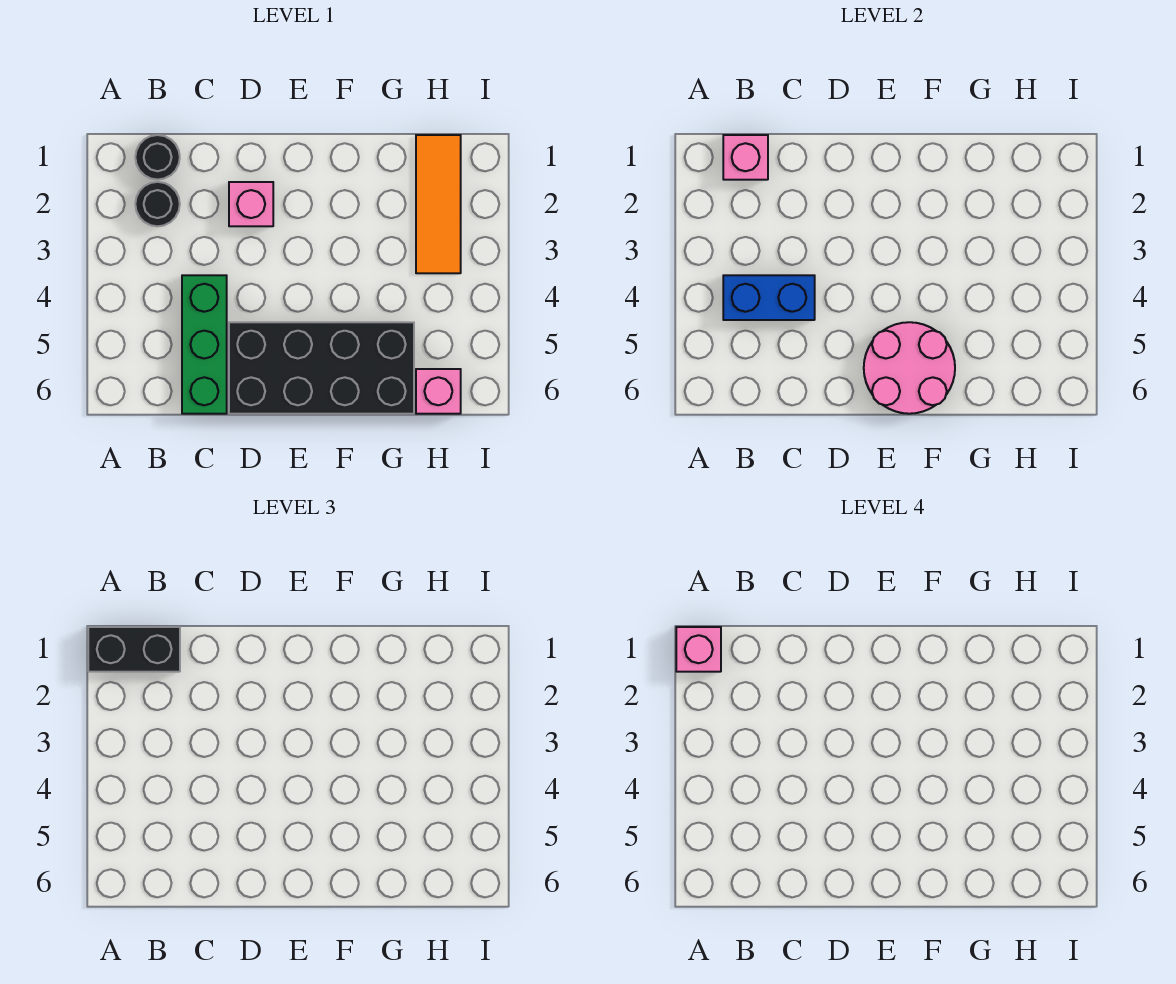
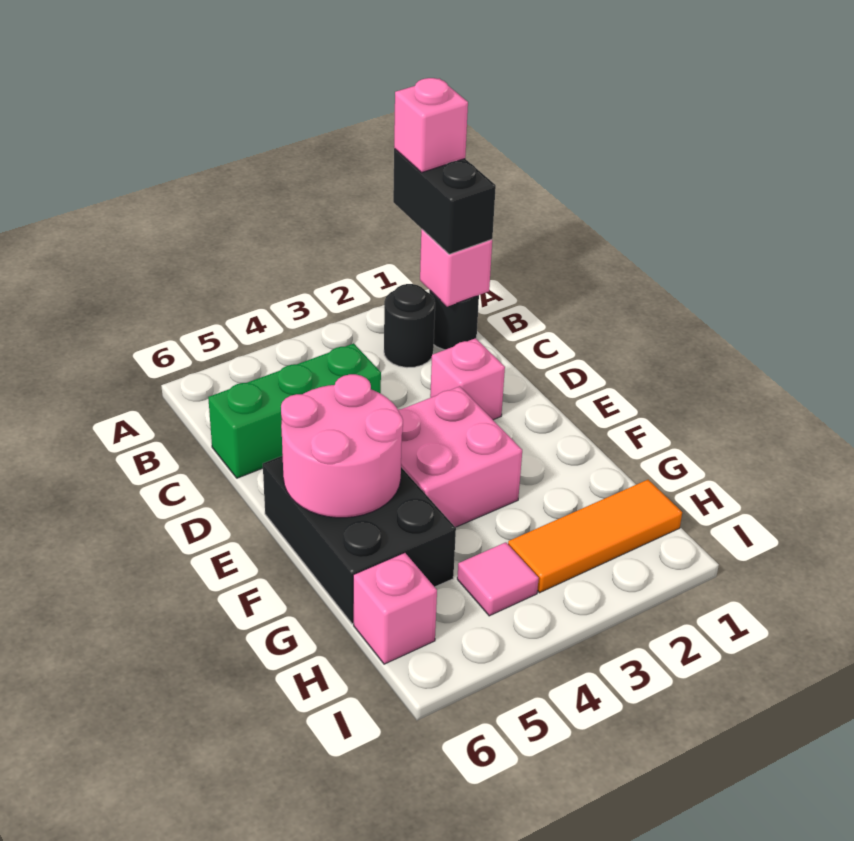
blue 1x2 brick [723,275,815,320] -> none
black 2x4 brick [229,322,414,414] -> black 2x3 brick [263,456,456,624]
none -> pink 2x2 brick [398,386,522,527]
none -> pink 1x1 tile [457,542,539,616]

